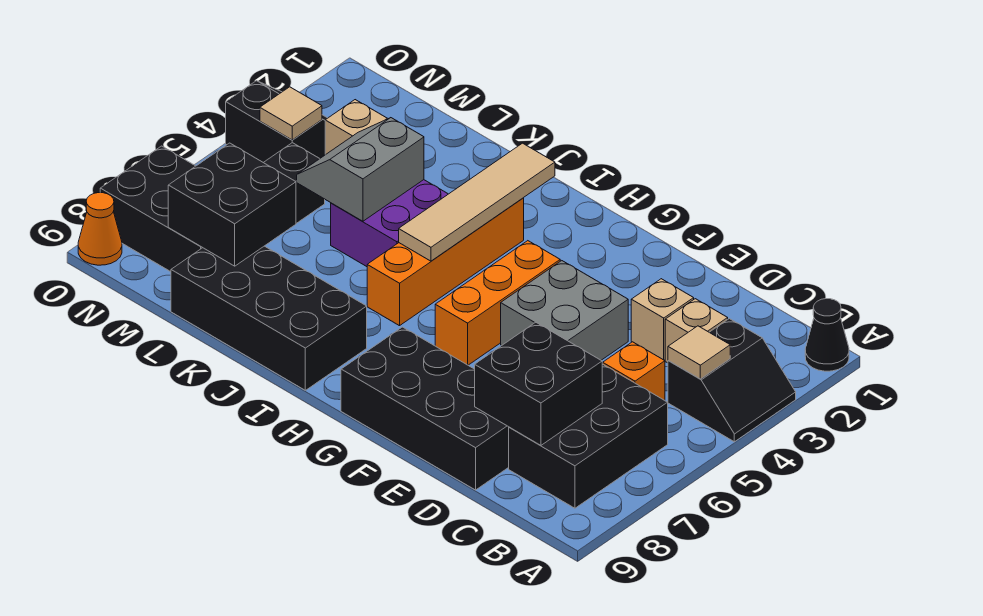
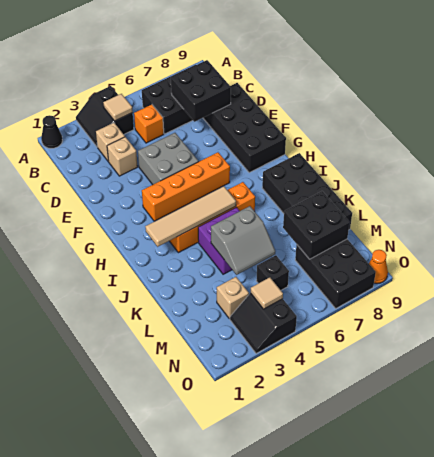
black 2x2 slope [668,319,796,442] -> black 2x2 slope turned to [76,86,134,147]
orange 1x3 brick [435,241,560,365] -> orange 1x4 brick [142,152,230,221]

